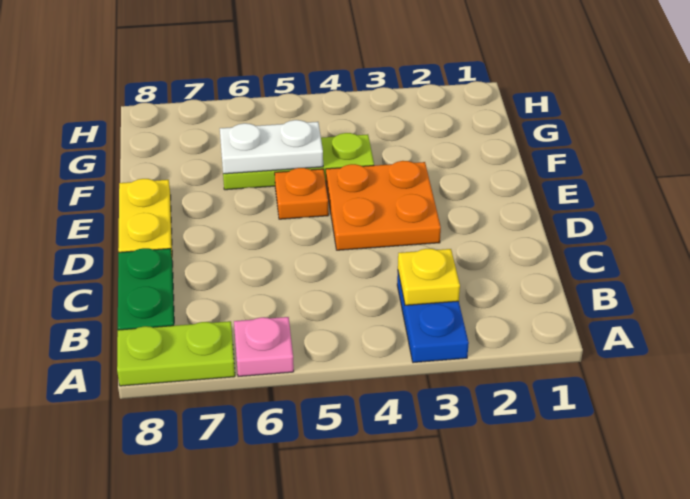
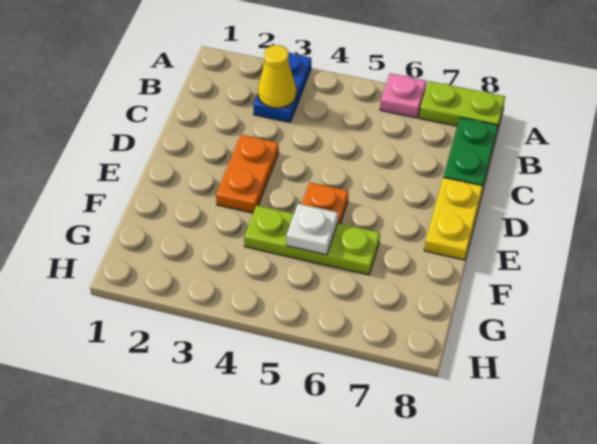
yellow 1x1 plate [398,249,460,305] -> yellow 1x1 cone [258,45,296,108]
orange 2x2 plate [326,161,441,250] -> orange 1x2 plate [216,135,279,213]
white 1x2 plate [220,120,323,174] -> white 1x1 plate [286,204,338,255]

